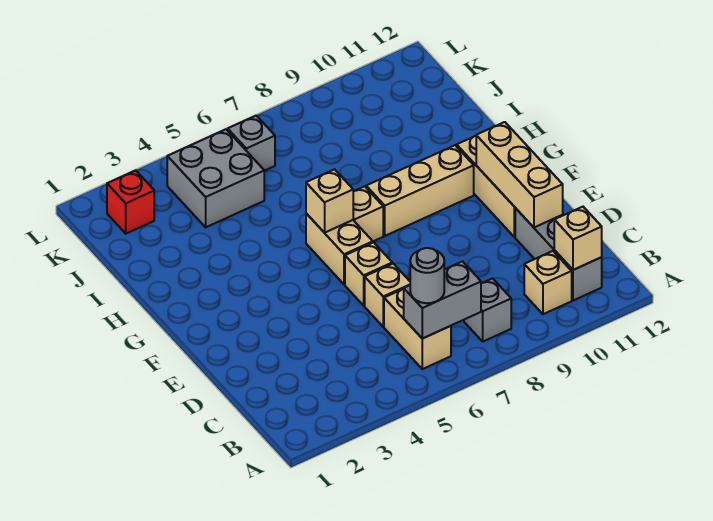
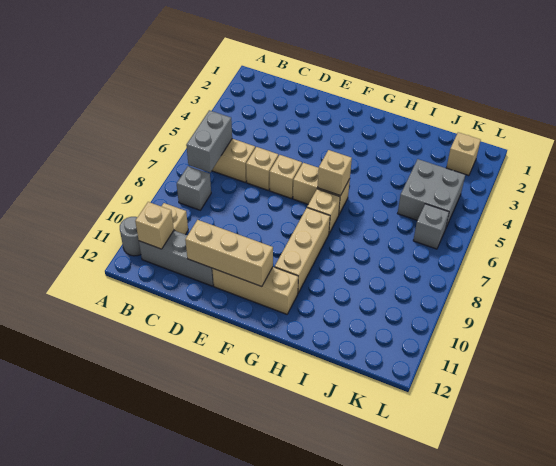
grey 1x1 round brick [410,248,444,303] -> grey 1x1 round brick moved to [120,217,141,256]
red 1x1 brick [107,170,154,234] -> tan 1x1 brick [446,132,481,176]

